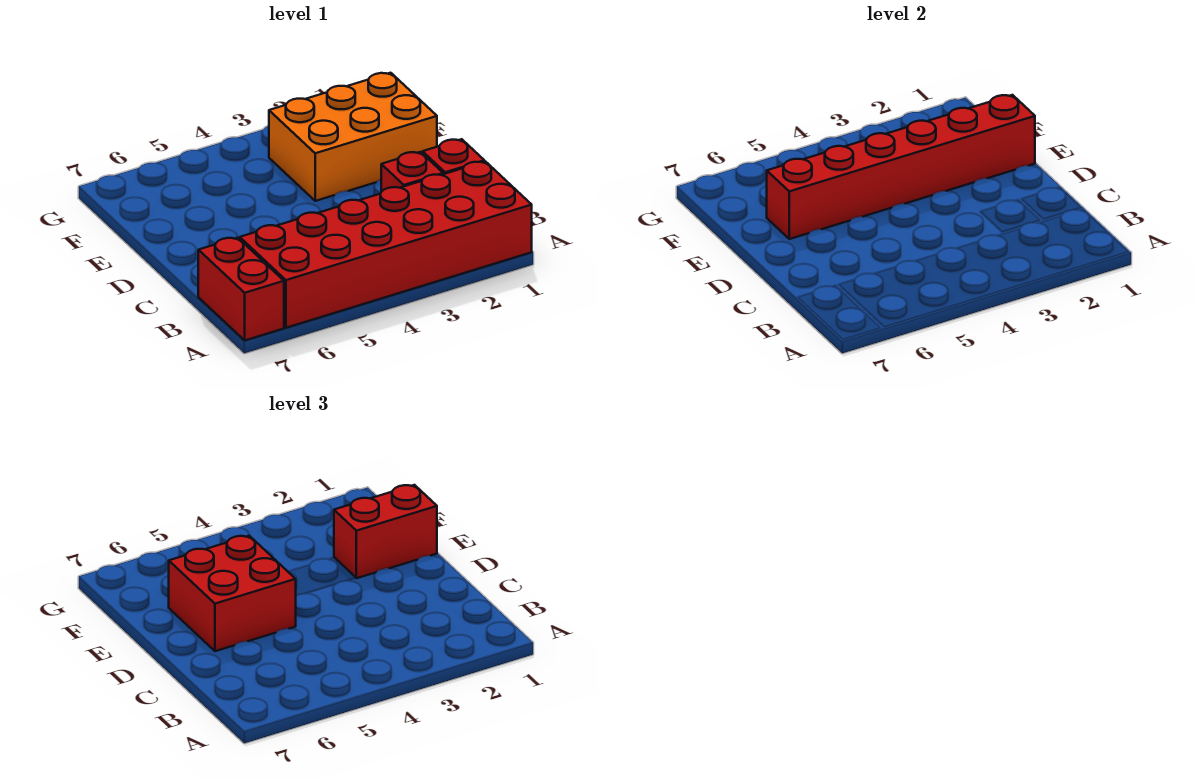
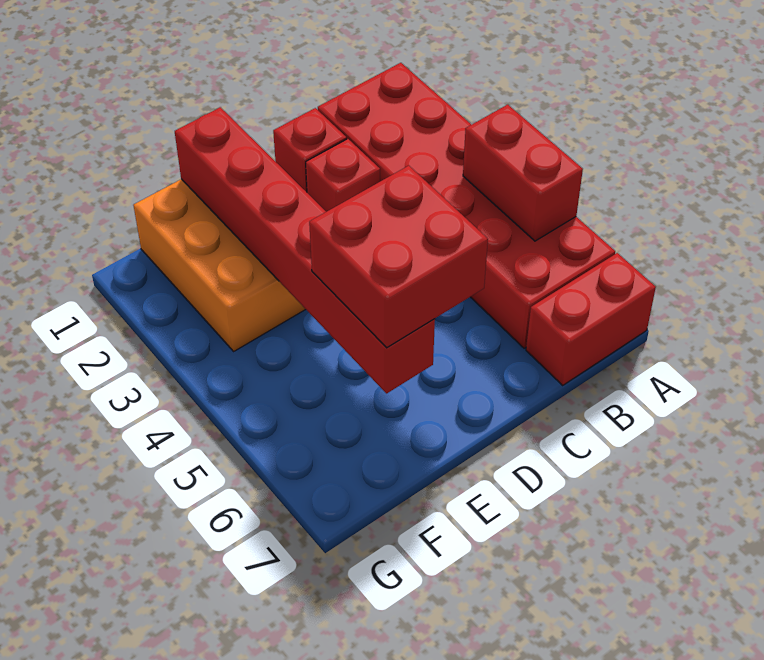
red 1x2 brick [334,485,437,578] -> red 1x2 brick moved to [463,105,583,241]

